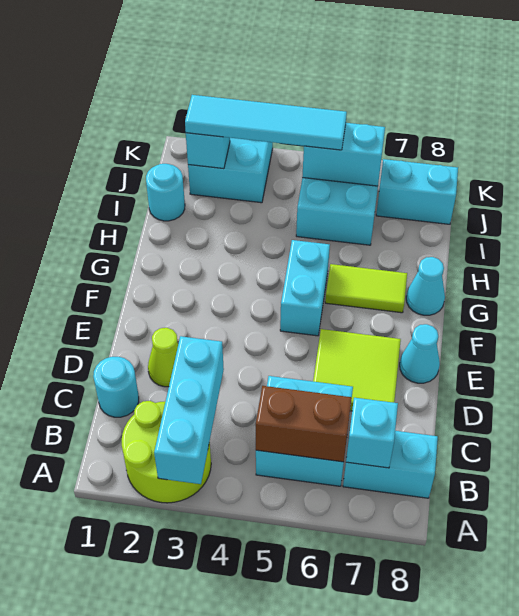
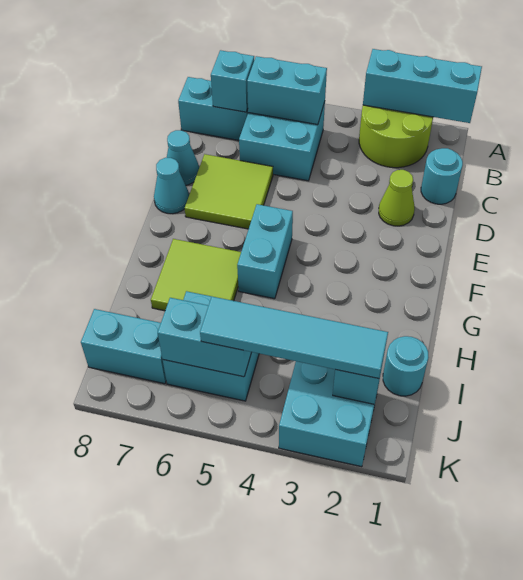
cyan 1x3 brick [154,336,224,484] -> cyan 1x3 brick turned to [363,49,482,123]
brown 1x2 brick [256,386,352,462] -> cyan 1x2 brick [247,56,327,125]
lime 1x2 tile [325,264,407,313] -> lime 2x2 tile [151,239,241,311]
cyan 1x1 cone [406,257,445,315] -> cyan 1x1 cone moved to [167,130,199,185]

